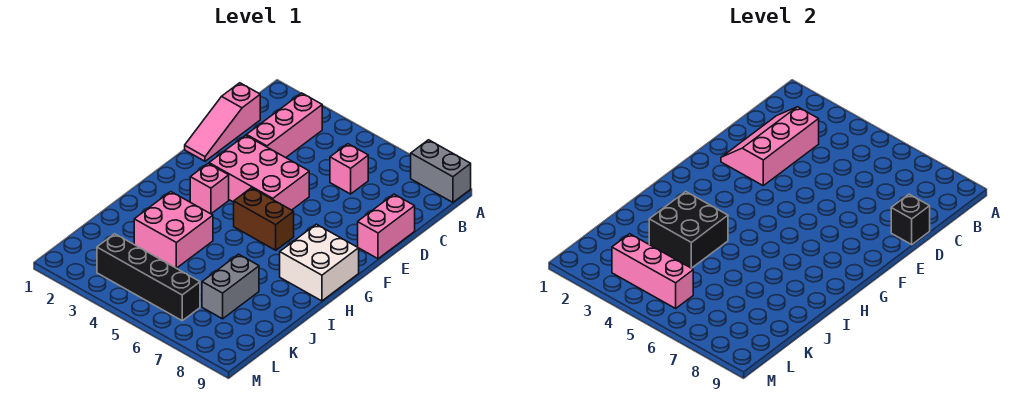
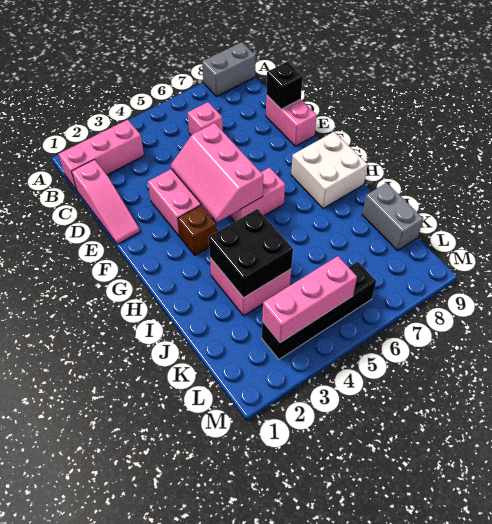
pink 1x3 brick [246,93,322,158] -> pink 1x3 brick turned to [59,120,144,190]
pink 2x3 slope [721,107,819,186] -> pink 2x3 slope moved to [171,123,263,222]
pink 1x1 brick [190,163,229,214] -> brown 1x1 brick [178,206,216,255]
brown 1x2 brick [234,188,294,250] -> pink 1x2 brick [229,167,285,222]
grey 1x2 brick [202,254,259,319] -> grey 1x2 brick moved to [362,183,424,251]

